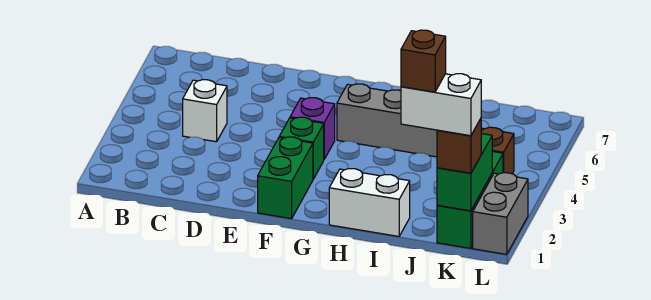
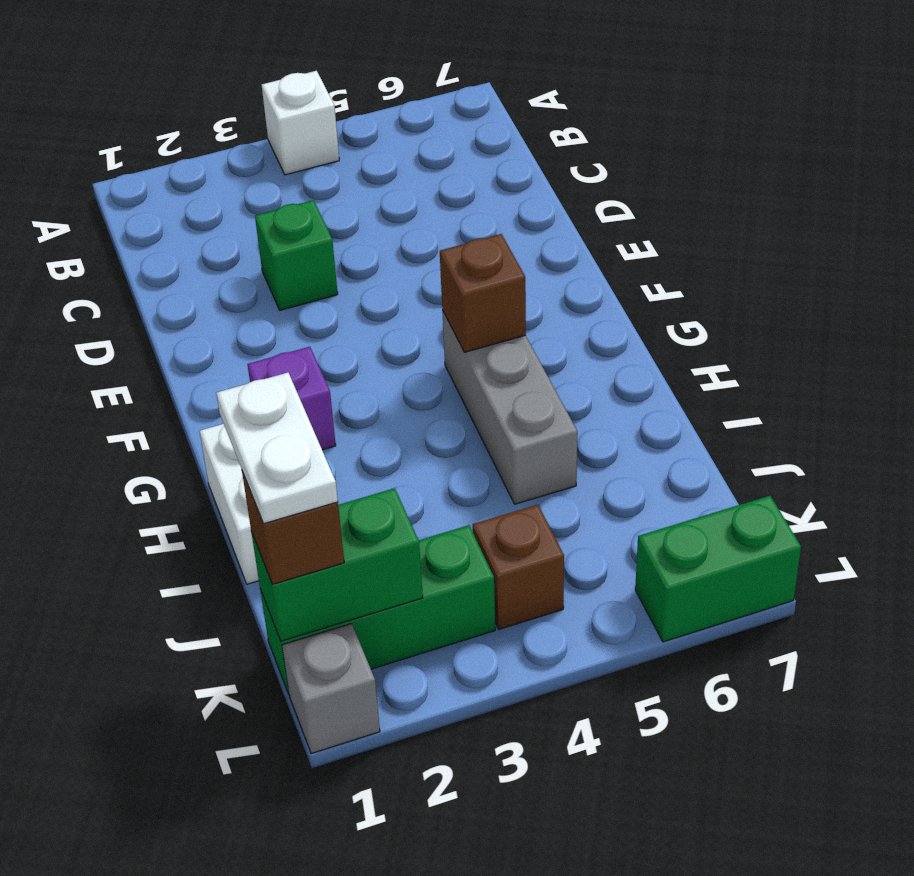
white 1x1 brick [183,80,227,142] -> white 1x1 brick moved to [262,71,339,175]
green 1x2 brick [258,137,313,219] -> green 1x2 brick moved to [635,496,801,642]
green 1x1 brick [279,117,324,179] -> green 1x1 brick moved to [255,200,338,310]
purple 1x1 brick [290,98,335,159] -> purple 1x1 brick moved to [248,347,336,450]
white 1x2 brick [401,74,481,136] -> white 1x2 plate [216,373,338,524]
brown 1x1 brick [401,30,446,92] -> brown 1x1 brick moved to [440,234,526,352]
grey 1x2 brick [473,173,528,254] -> grey 1x1 brick [282,624,380,754]

